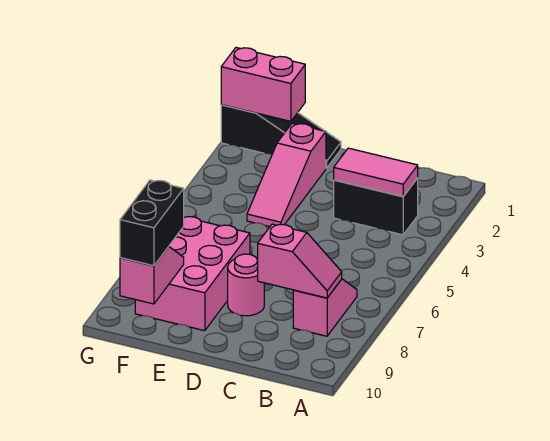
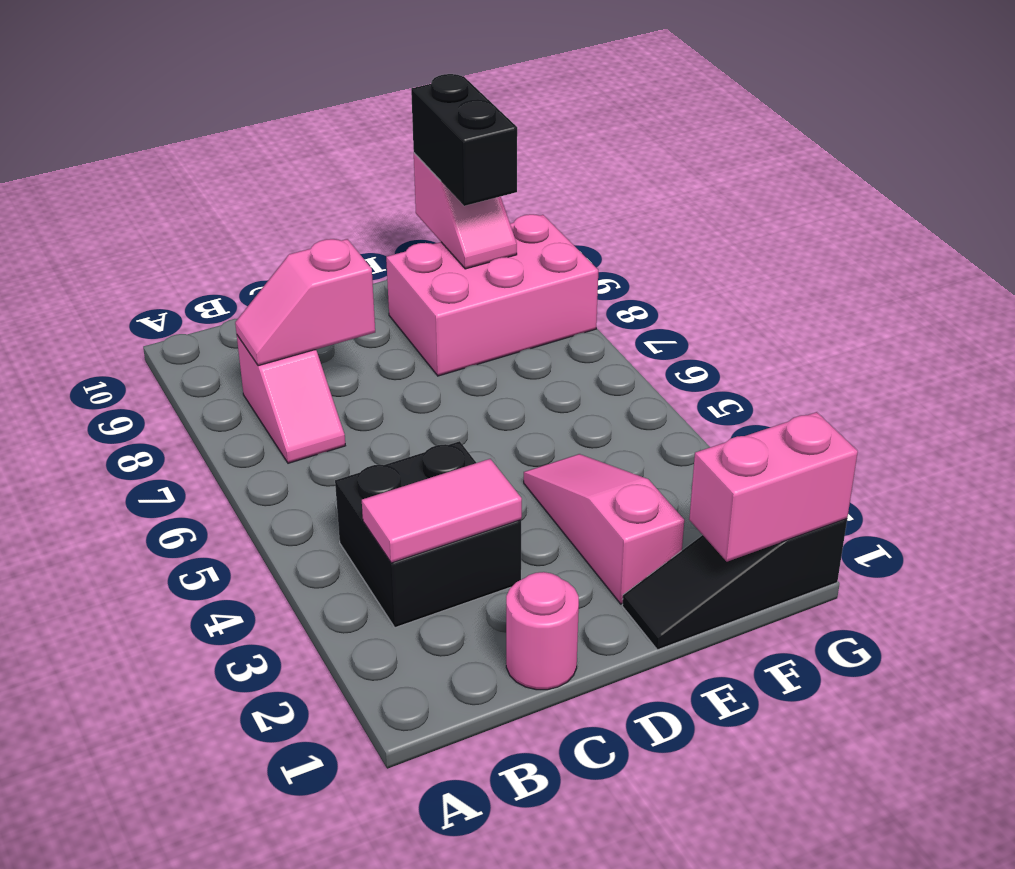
black 1x2 brick [334,178,418,235] -> black 2x2 brick [335,441,521,628]
pink 1x1 round brick [228,254,264,316] -> pink 1x1 round brick moved to [506,572,579,690]
pink 2x3 brick [135,217,250,331] -> pink 2x3 brick turned to [386,214,598,376]

